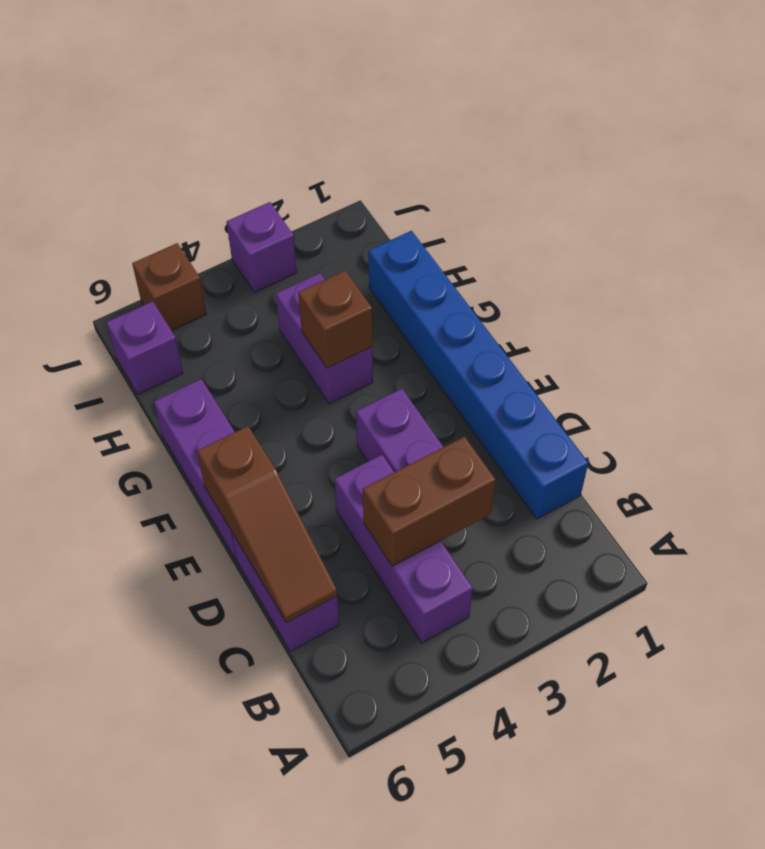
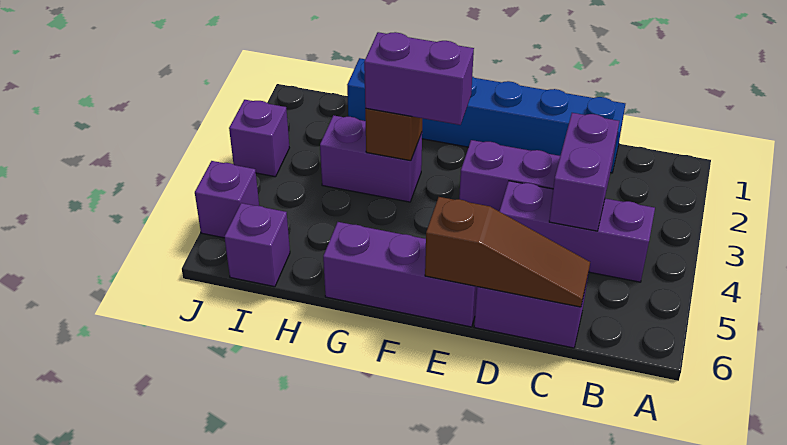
brown 1x2 brick [363,436,496,566] -> purple 1x2 brick [549,113,619,231]
none -> purple 1x2 brick [364,32,474,125]
brown 1x1 brick [132,243,206,331] -> purple 1x1 brick [195,161,259,238]

